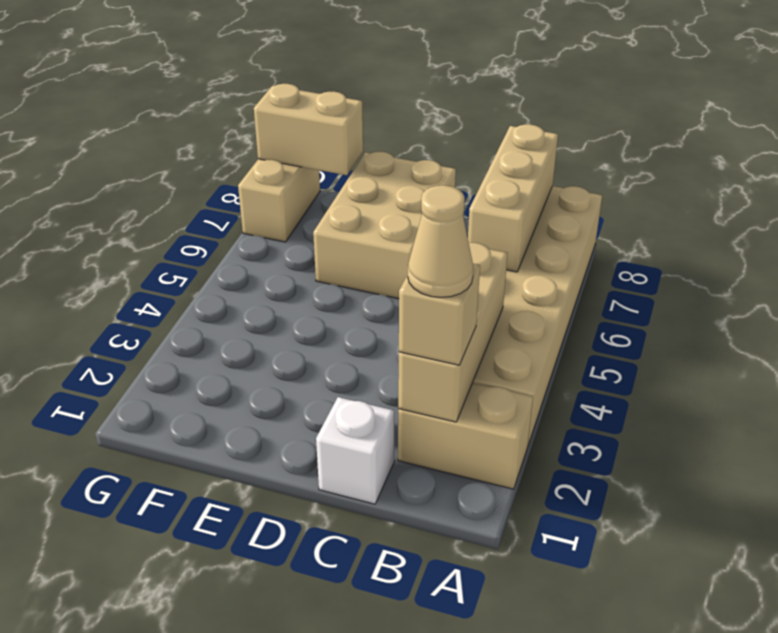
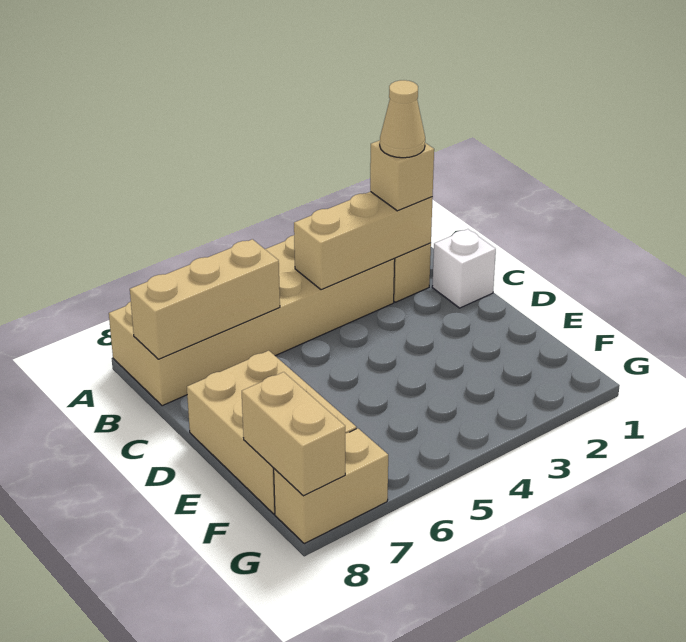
tan 2x3 brick [313,151,456,299] -> tan 2x3 brick turned to [187,351,356,514]

